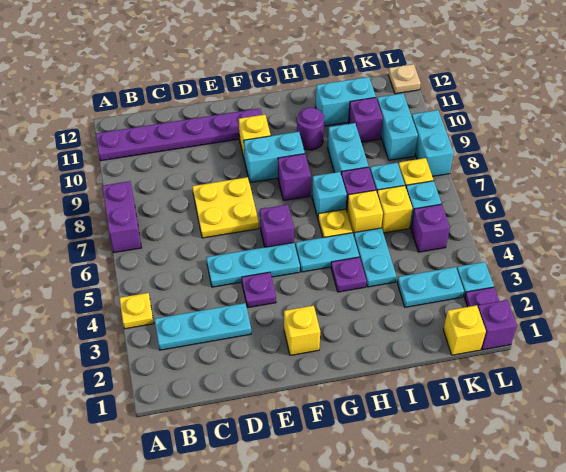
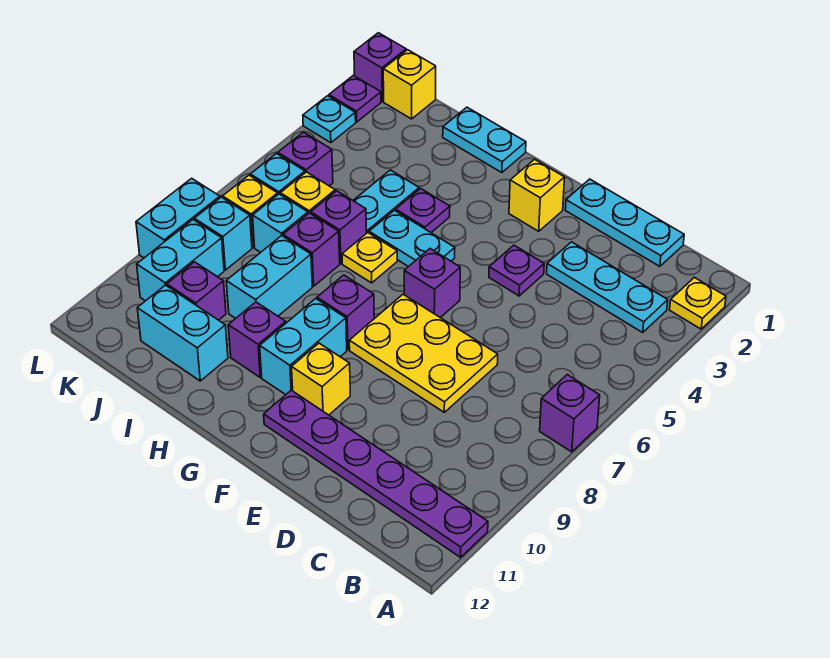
yellow 1x1 plate [119,293,154,329] -> yellow 1x1 plate moved to [670,277,726,329]
purple 1x2 brick [102,181,142,253] -> purple 1x1 brick [540,375,600,452]
cyan 1x3 plate [206,243,300,287] -> cyan 1x3 plate moved to [565,179,684,266]
yellow 2x2 plate [192,177,259,238] -> yellow 2x3 plate [349,294,498,412]
cyan 1x2 brick [244,132,305,183] -> cyan 1x2 brick turned to [260,299,347,395]
cyan 1x1 brick [312,172,347,218] -> cyan 1x1 brick moved to [194,197,252,270]
purple 1x1 round brick [297,108,324,150] -> purple 1x1 brick [228,302,286,377]
yellow 1x1 brick [347,190,383,235] -> purple 1x1 brick [311,191,366,263]
cyan 1x2 plate [397,267,464,307] -> cyan 1x2 plate moved to [443,107,526,173]
tan 1x1 plate [388,64,421,94] -> none

